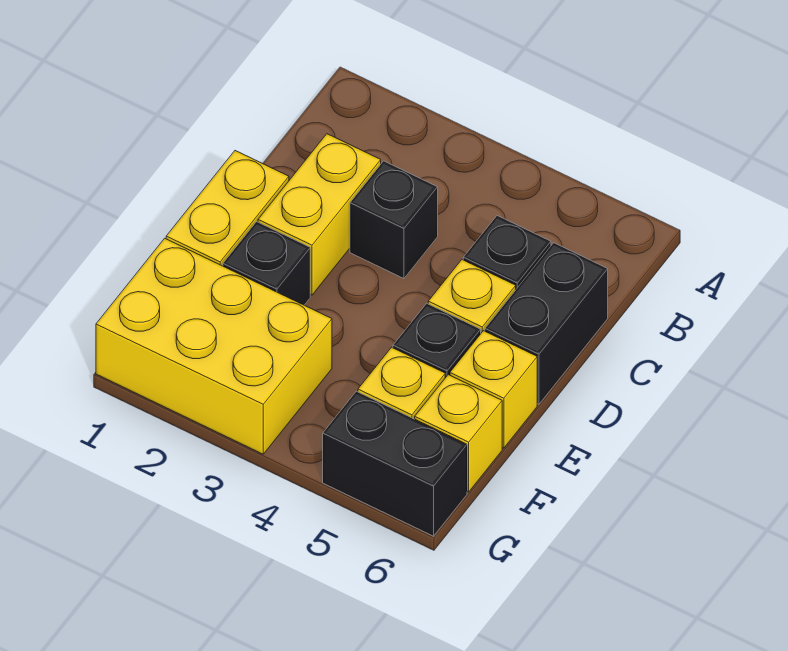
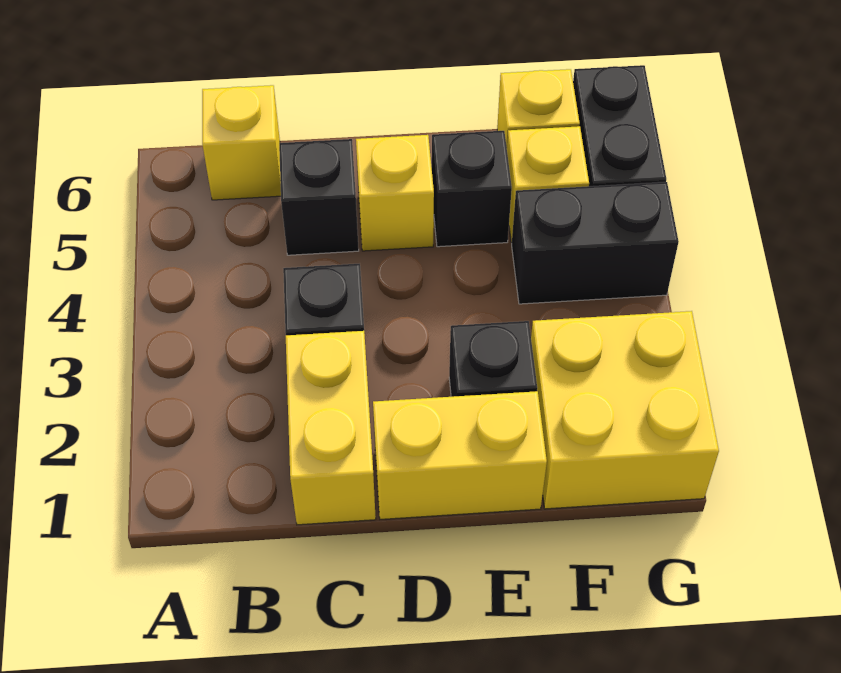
yellow 1x2 brick [258,134,381,295] -> yellow 1x2 brick turned to [286,331,376,525]
black 1x2 brick [485,243,608,404] -> black 1x2 brick moved to [512,182,679,304]
yellow 1x1 brick [450,331,537,448] -> yellow 1x1 brick moved to [202,85,281,200]
yellow 2x3 brick [96,238,332,454] -> yellow 2x2 brick [531,311,719,509]

